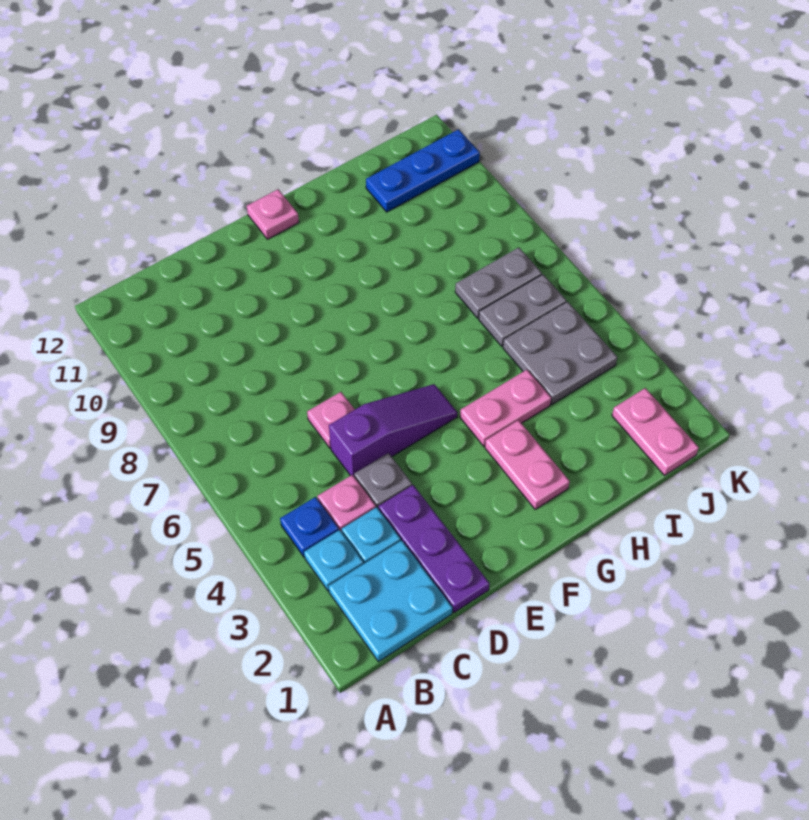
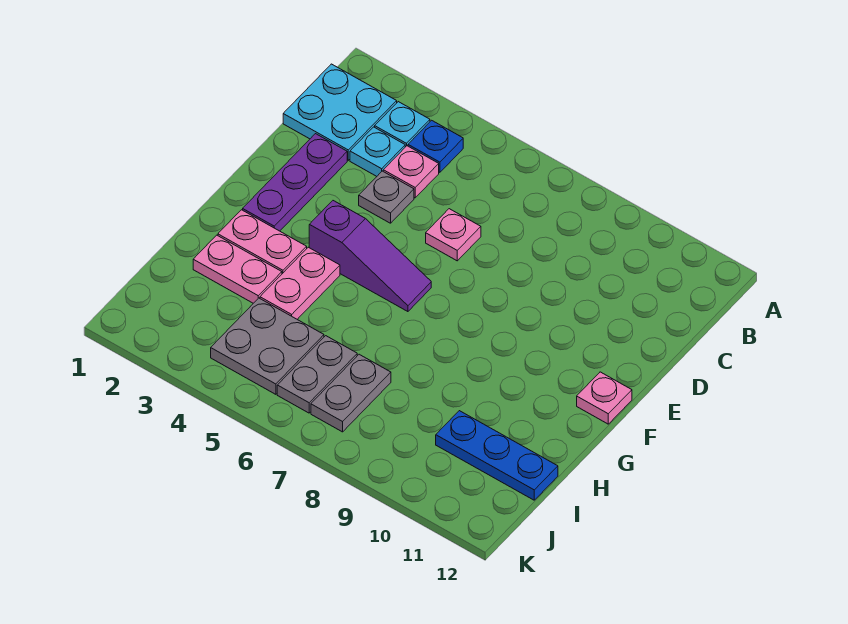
purple 1x3 plate [379,485,490,613] -> purple 1x3 plate turned to [243,134,347,231]
purple 1x3 slope [329,384,457,476] -> purple 1x3 slope turned to [309,201,431,312]
blue 1x3 plate [366,129,480,212] -> blue 1x3 plate turned to [436,411,558,500]
pink 1x2 plate [612,388,699,475] -> pink 1x2 plate moved to [193,235,282,303]

